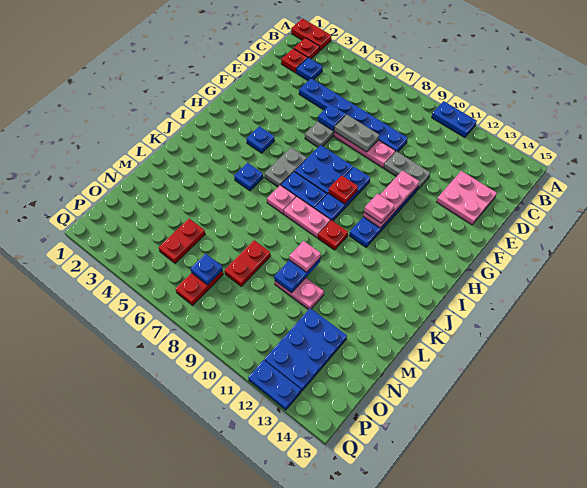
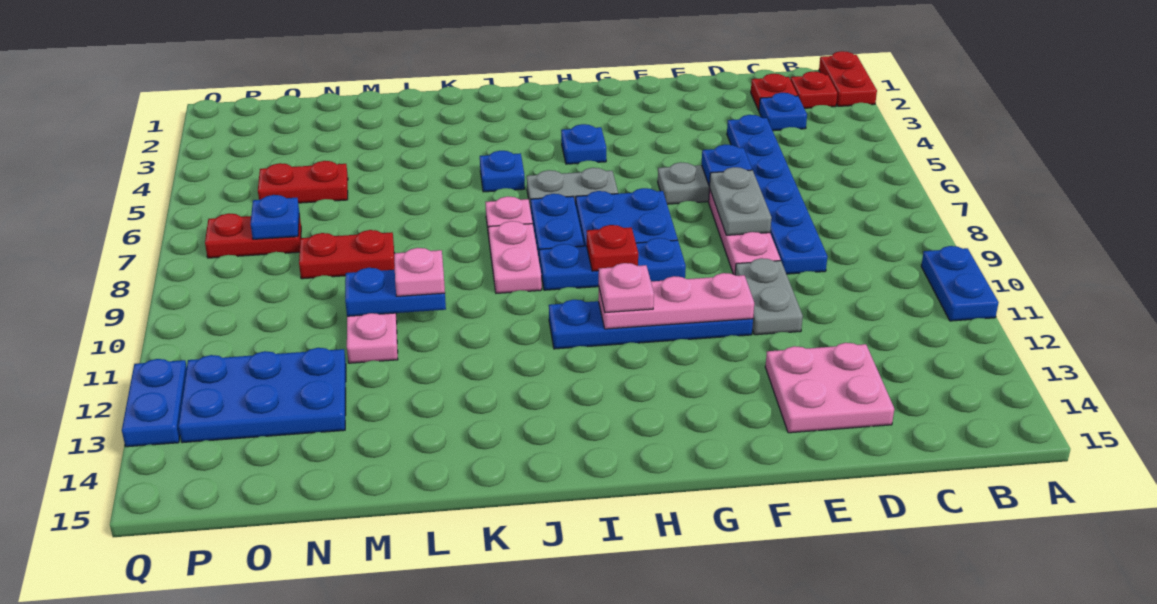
red 1x1 plate [318,220,348,250] -> none

